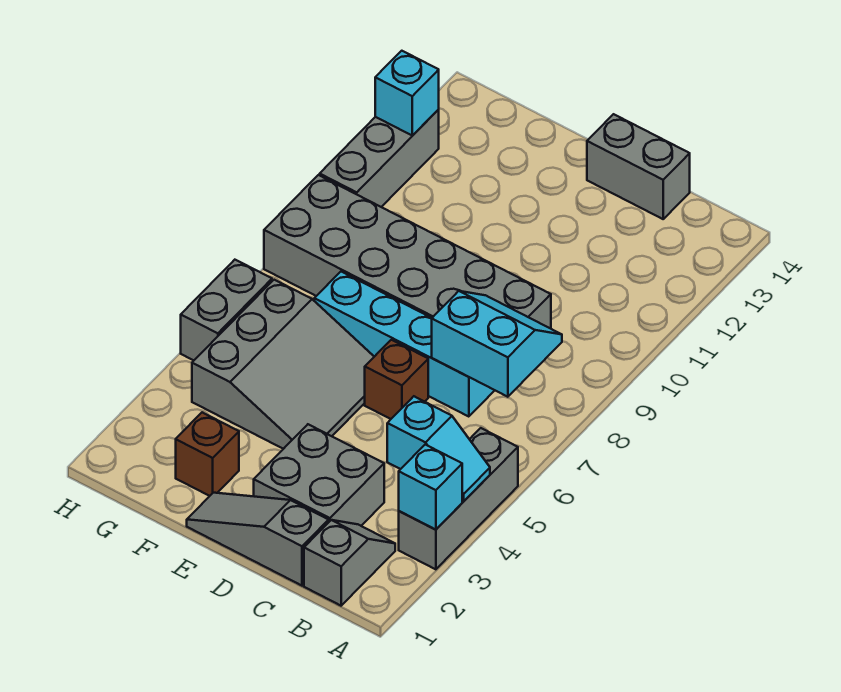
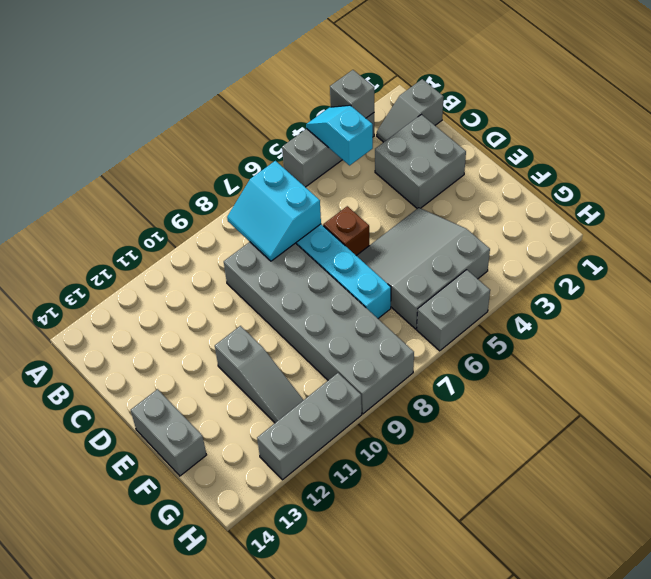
cyan 1x1 brick [399,445,462,530] -> grey 1x1 brick [330,70,374,118]
grey 1x3 slope [187,493,329,586] -> grey 1x3 slope moved to [215,326,303,423]
grey 1x2 brick [587,114,690,219] -> grey 1x2 brick moved to [131,389,206,476]
brown 1x1 brick [176,412,239,496] -> none
cyan 1x1 brick [375,51,439,136] -> none

